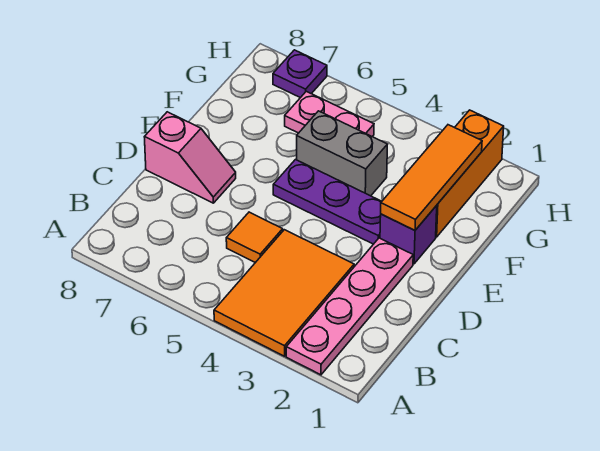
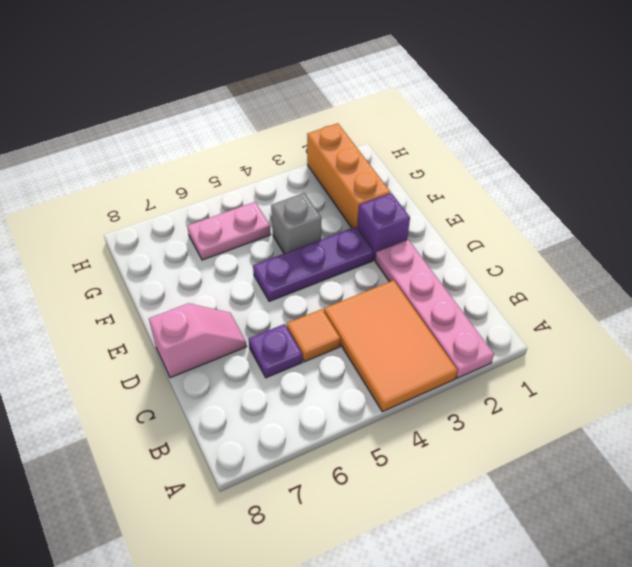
orange 1x3 tile [381,125,482,230] -> none
grey 1x2 brick [297,111,388,196] -> grey 1x1 brick [271,193,321,254]
purple 1x1 plate [273,50,327,98] -> purple 1x1 plate moved to [248,324,302,378]

